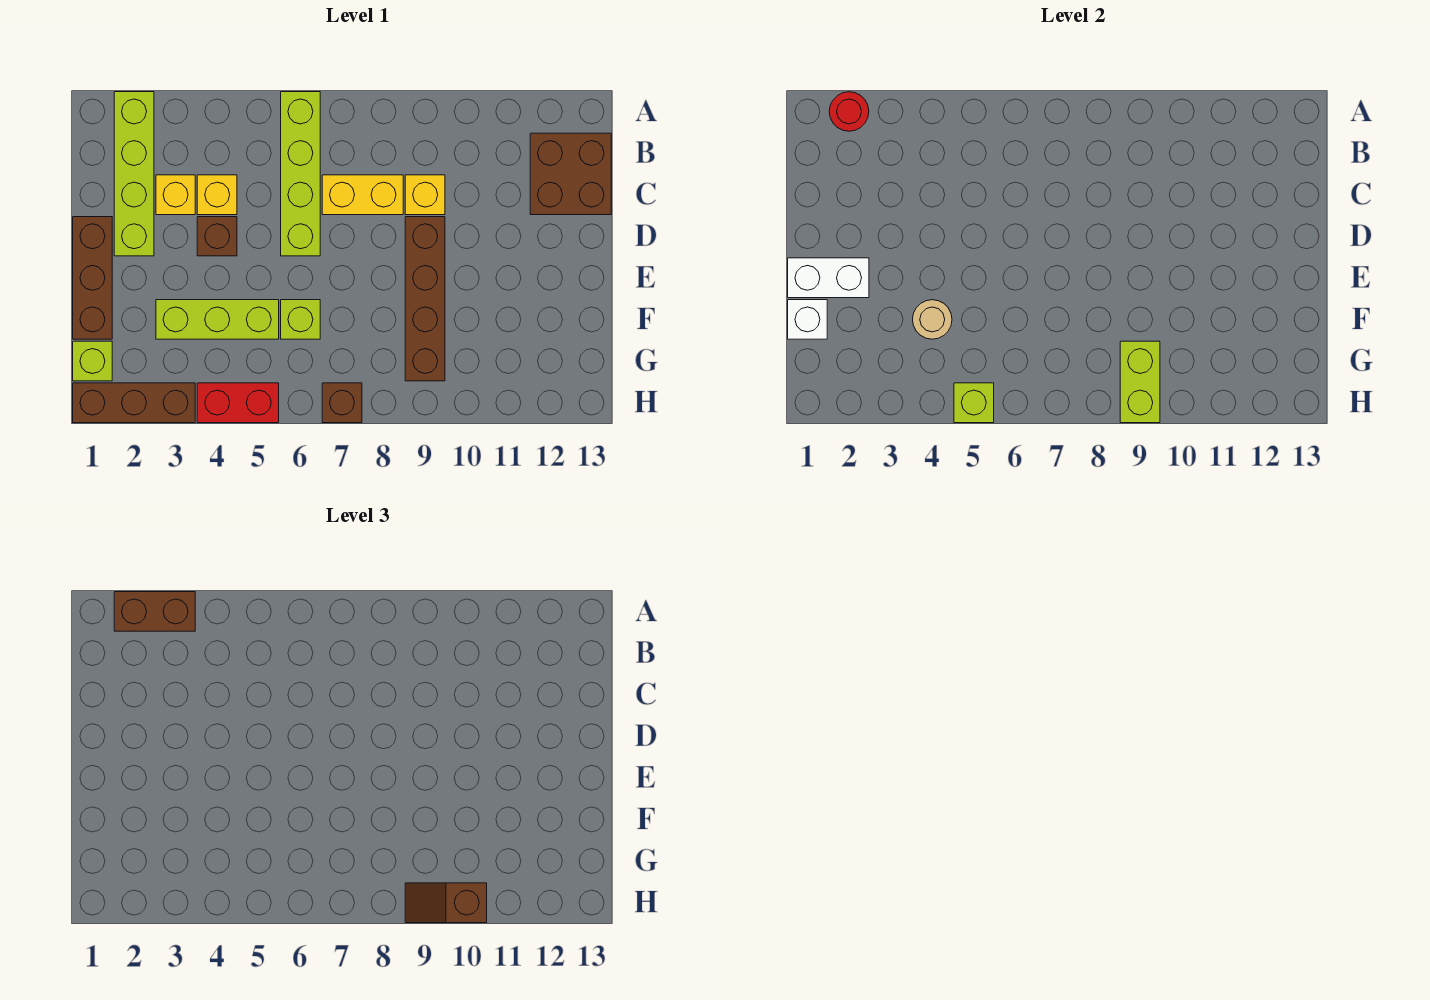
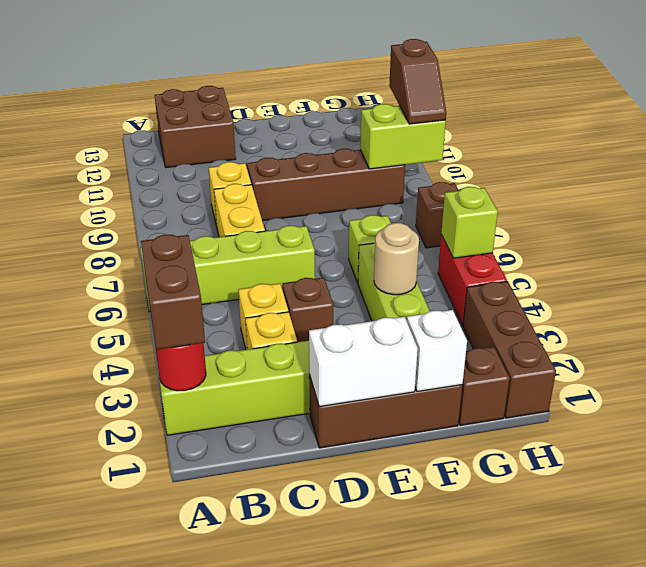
white 1x2 brick [788,258,869,298] -> white 1x2 brick turned to [309,317,418,407]
lime 1x1 brick [73,341,112,381] -> brown 1x1 brick [458,347,510,425]

